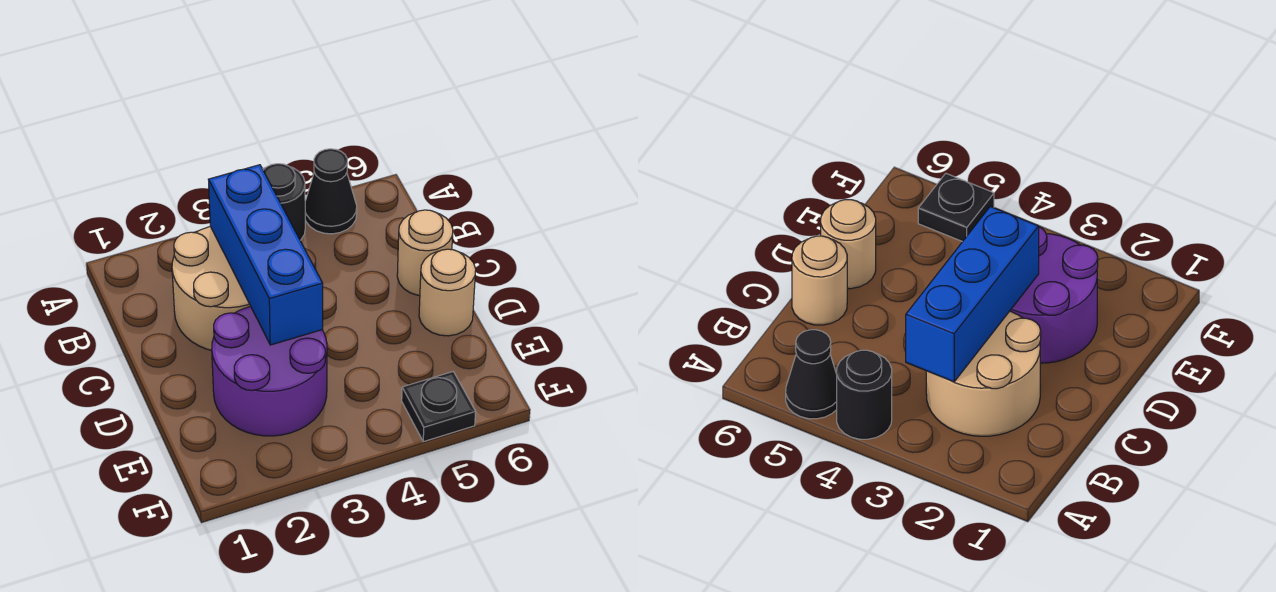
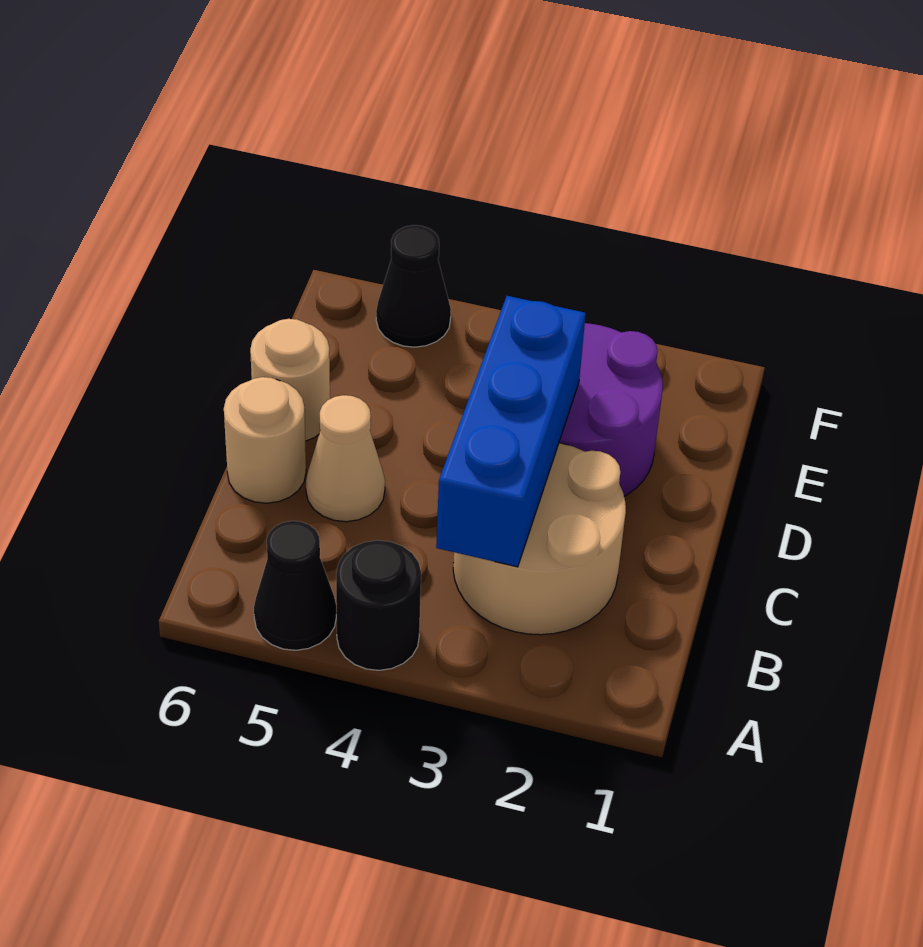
none -> tan 1x1 cone [306,395,385,522]
black 1x1 plate [402,372,476,442] -> black 1x1 cone [376,225,451,347]

